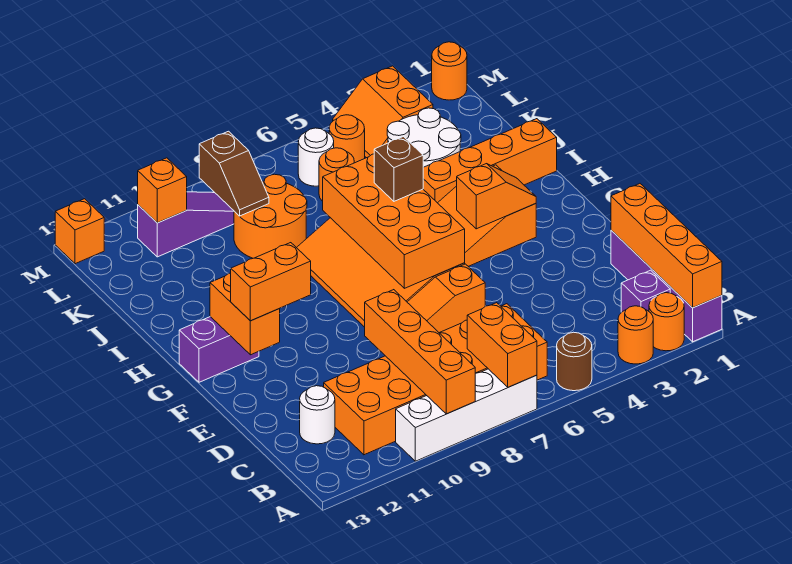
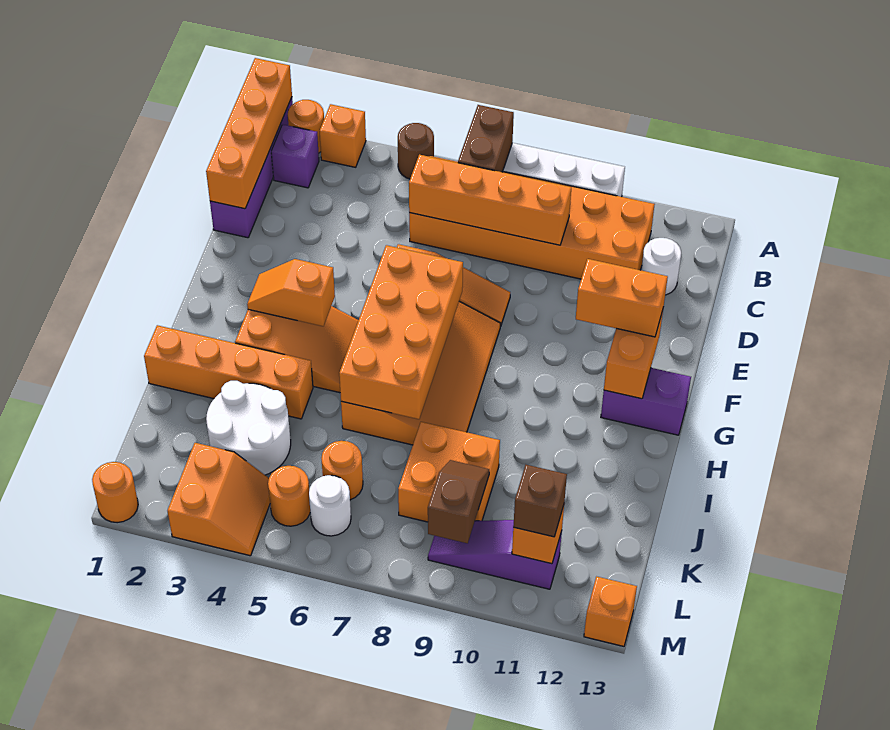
orange 1x1 round brick [618,306,653,364] -> orange 1x1 brick [320,104,366,167]
orange 1x2 brick [467,303,537,387] -> brown 1x2 brick [458,105,514,172]
orange 1x4 brick [365,290,475,414] -> orange 1x4 brick turned to [409,155,571,245]
brown 1x1 brick [374,137,423,201] -> brown 1x1 brick moved to [513,464,567,537]
orange 2x2 round brick [234,174,307,258] -> orange 2x2 brick [398,422,500,522]

